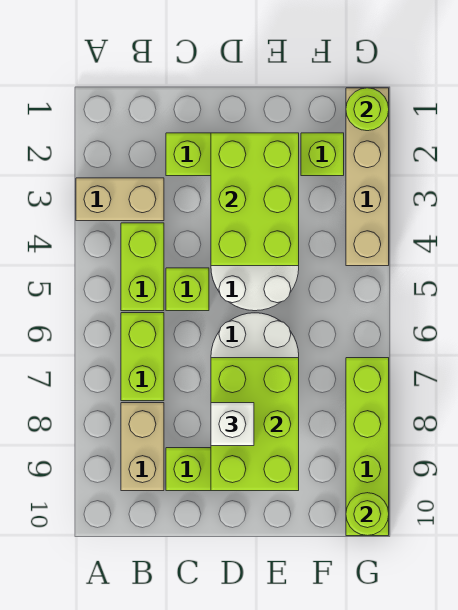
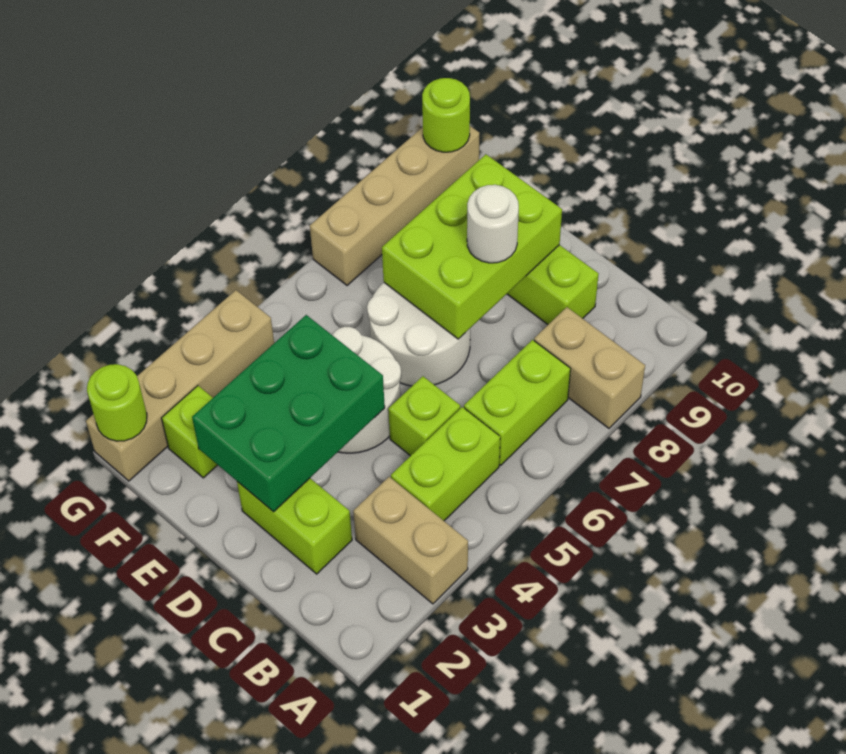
tan 1x2 brick [121,403,164,491] -> tan 1x2 brick turned to [534,307,645,428]
lime 2x3 brick [211,133,299,266] -> green 2x3 brick [192,315,385,512]
white 1x1 brick [211,403,254,446] -> white 1x1 round brick [467,185,519,263]
lime 1x4 brick [346,358,389,536] -> tan 1x4 brick [310,126,479,286]

